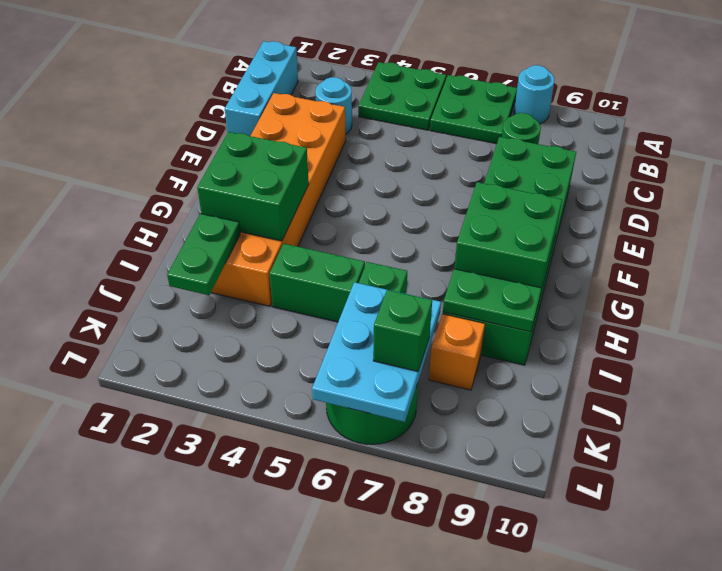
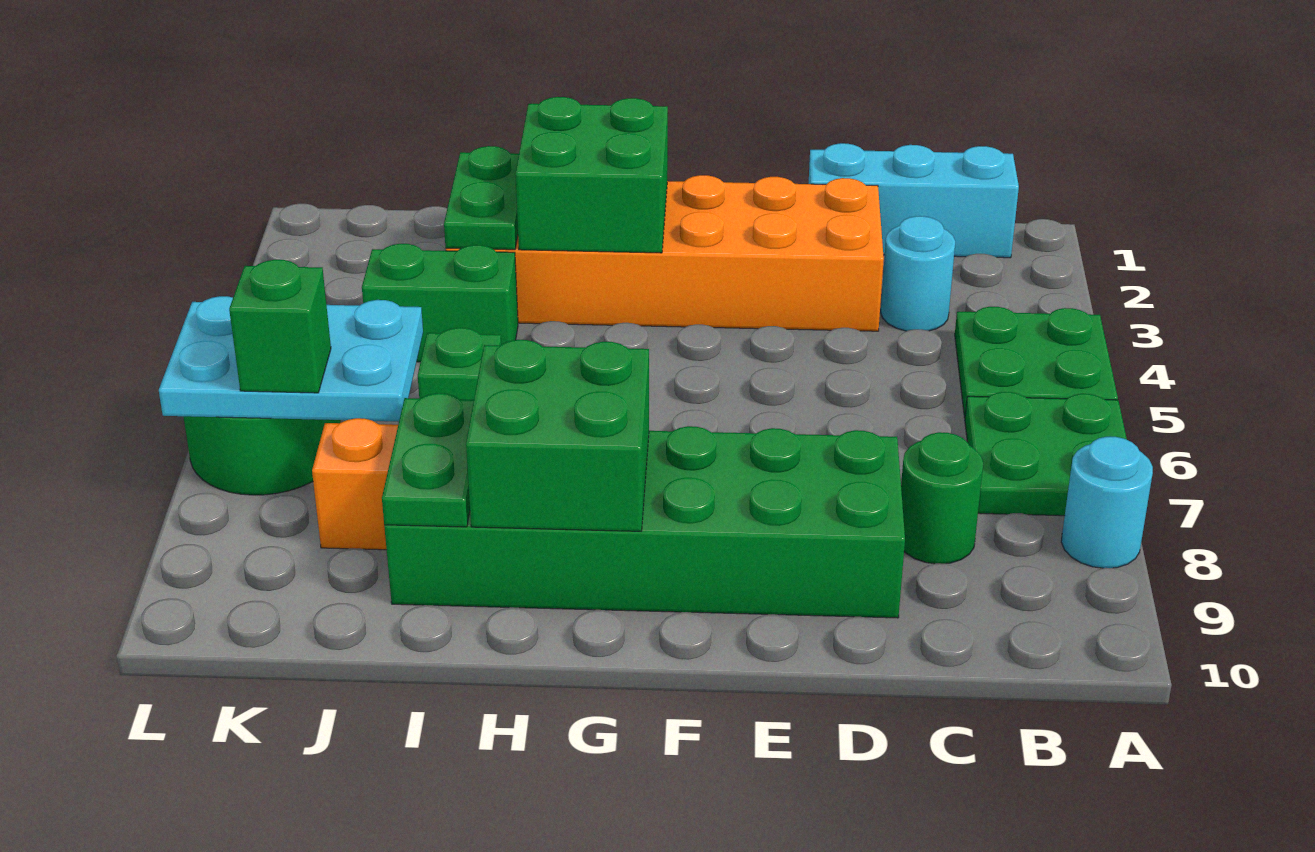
green 1x2 plate [167,214,240,295] -> green 1x2 plate turned to [444,146,519,250]
green 1x2 brick [270,244,365,322] -> green 1x2 brick turned to [362,244,518,362]

